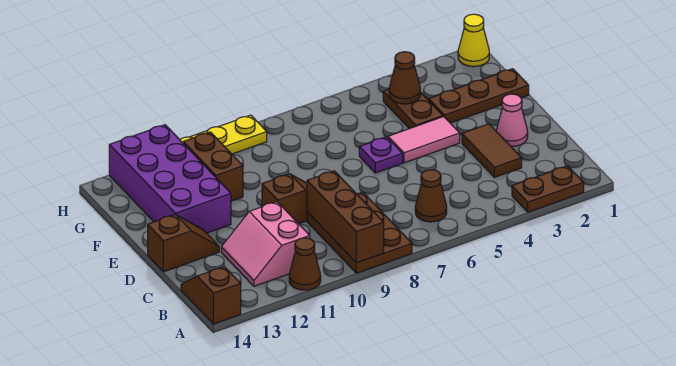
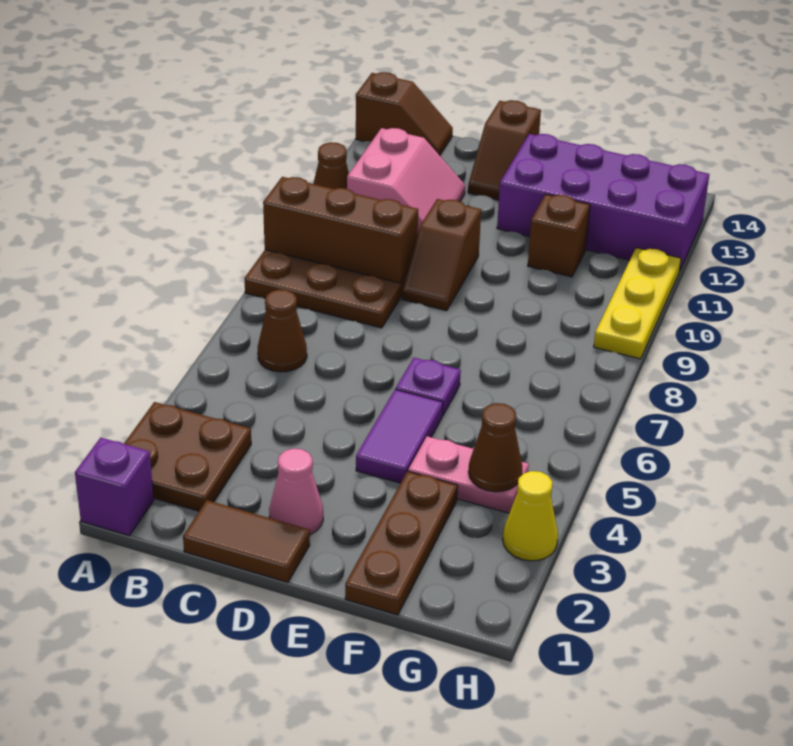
none -> purple 1x1 brick [75,438,154,536]
brown 1x2 plate [512,166,584,212] -> brown 2x2 plate [124,402,251,511]
pink 2x2 slope [221,202,310,286] -> pink 2x2 slope turned to [347,128,465,232]
brown 1x2 tile [462,124,522,177] -> brown 1x2 tile moved to [183,500,310,582]
pink 1x2 tile [388,117,460,163] -> purple 1x2 tile [356,389,443,483]
brown 1x2 plate [383,89,443,129] -> pink 1x2 plate [408,436,529,513]
brown 1x2 brick [183,132,243,201] -> brown 1x1 brick [528,194,590,277]
yellow 1x1 cone [458,14,489,67] -> yellow 1x1 cone moved to [503,471,558,561]

